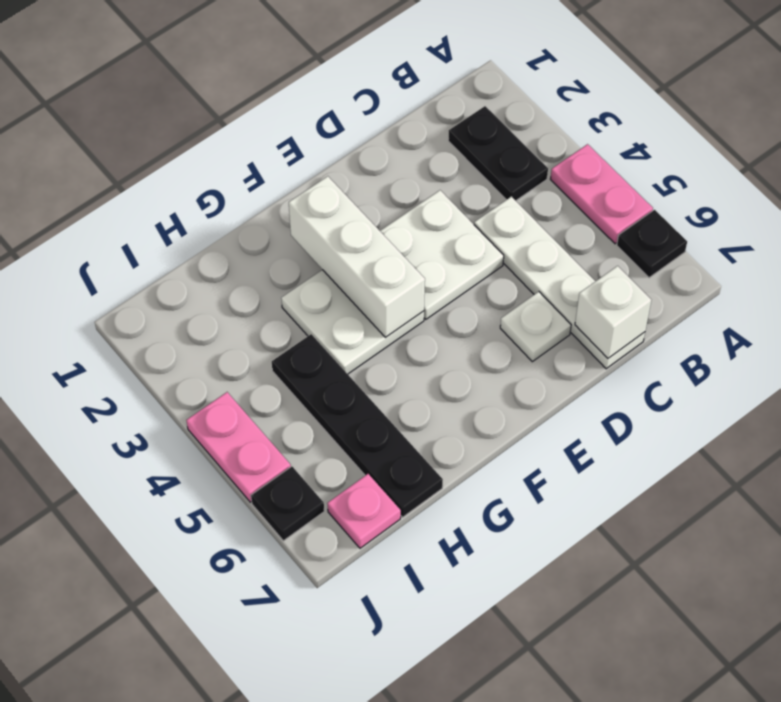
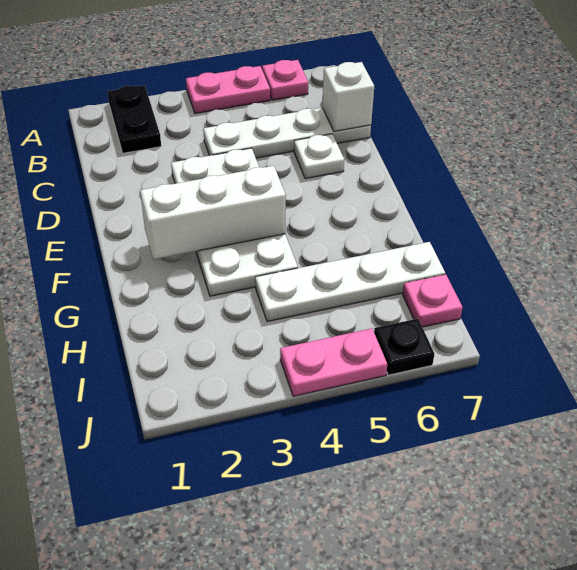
black 1x1 plate [617,210,687,278] -> pink 1x1 plate [262,60,308,100]
black 1x2 plate [448,106,548,201] -> black 1x2 plate turned to [107,85,161,153]
black 1x4 plate [272,334,443,517] -> white 1x4 plate [255,242,445,322]

